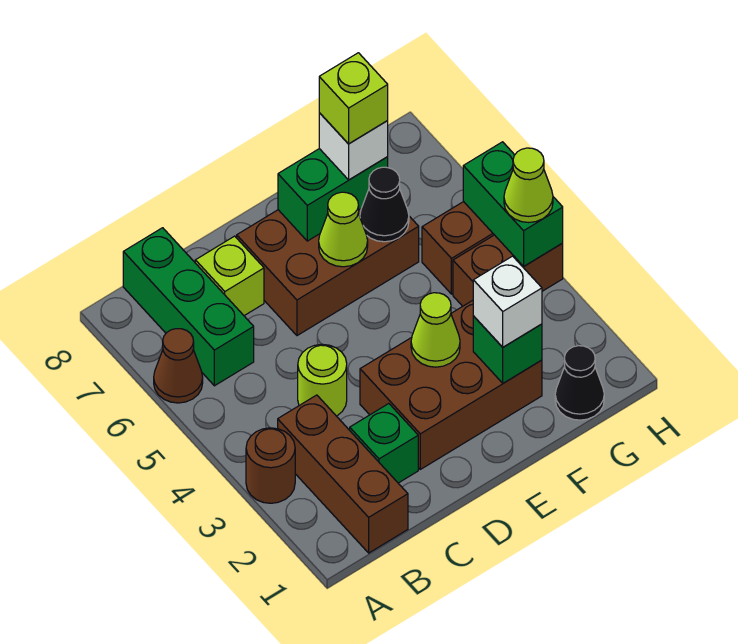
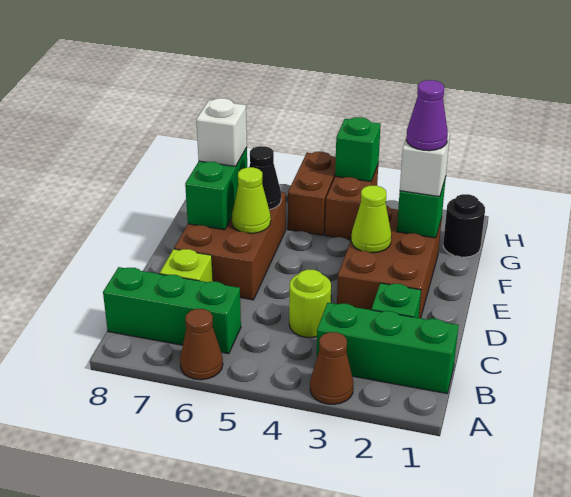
brown 1x1 round brick [246,428,295,503] -> brown 1x1 cone [310,332,354,405]
brown 1x3 brick [278,395,408,553] -> green 1x3 brick [317,303,459,393]
none -> purple 1x1 cone [406,80,448,151]
lime 1x1 brick [319,53,388,144] -> none
black 1x1 cone [555,346,604,420] -> black 1x1 round brick [443,194,485,257]
green 1x2 brick [463,142,563,266] -> green 1x1 brick [335,117,381,182]
lime 1x1 cone [504,148,553,223] -> none

